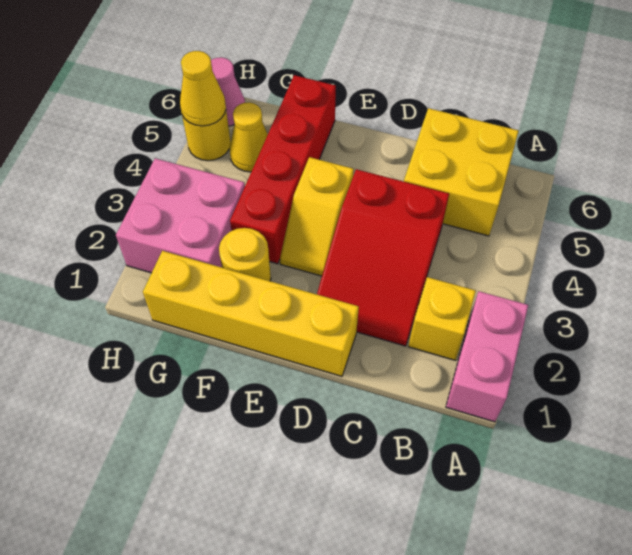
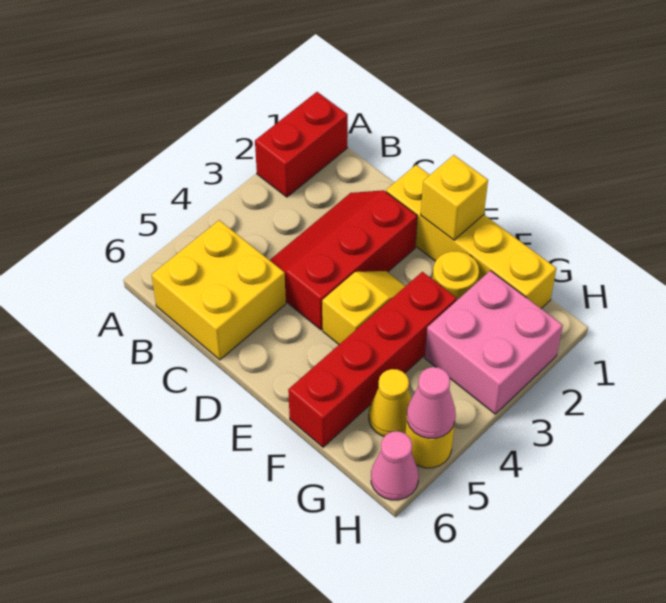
pink 1x2 brick [446,291,528,422] -> red 1x2 brick [255,92,348,197]
yellow 1x1 brick [408,277,476,360] -> yellow 1x1 brick moved to [421,155,488,240]
red 2x3 slope [317,169,449,346] -> red 2x3 slope turned to [270,190,417,330]
yellow 1x1 cone [180,51,226,126] -> pink 1x1 cone [407,367,456,439]

